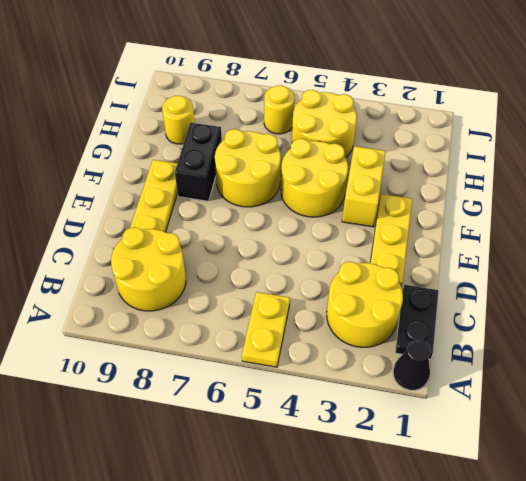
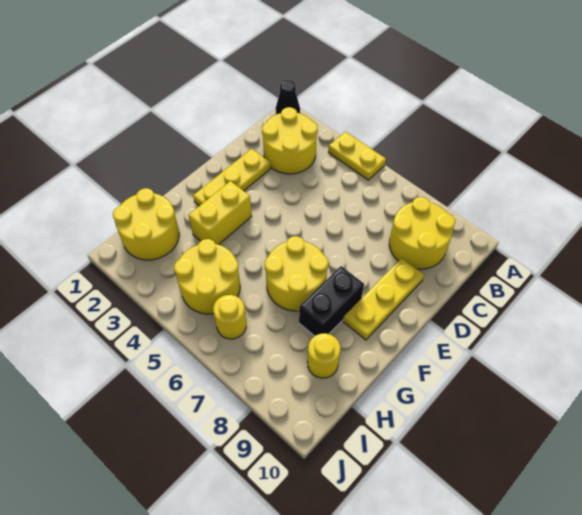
yellow 1x2 plate [242,292,290,367] -> yellow 1x2 plate turned to [328,132,386,180]
black 1x2 plate [395,285,439,359] -> none
yellow 2x2 round brick [281,139,348,217] -> yellow 2x2 round brick moved to [113,188,179,260]

